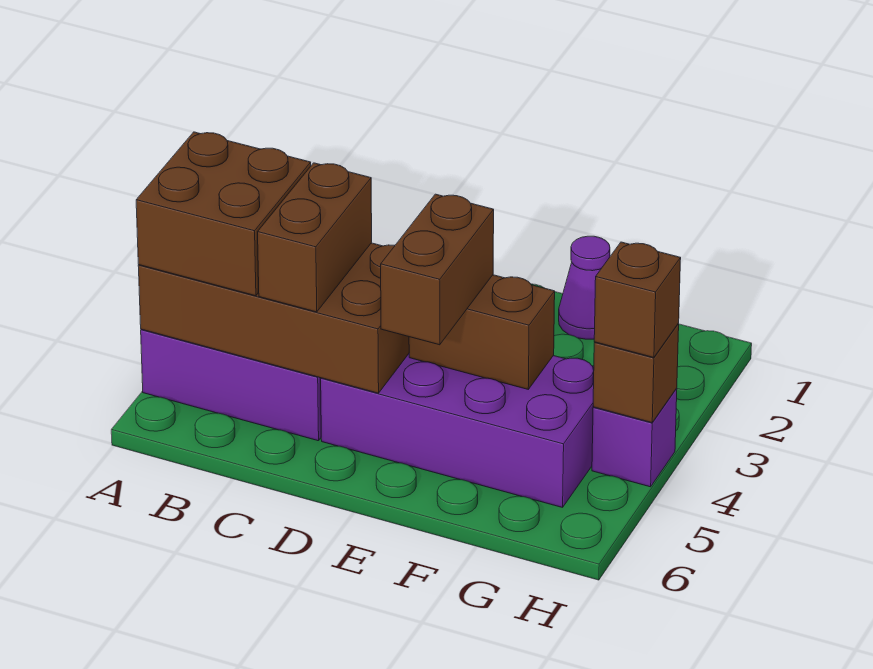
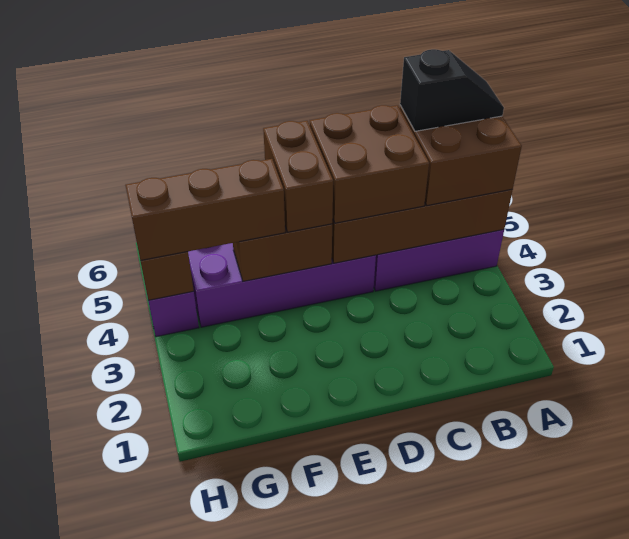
none -> black 1x2 slope [400,49,504,131]
brown 1x2 brick [258,163,372,312] -> brown 2x2 brick [310,105,429,223]
purple 1x1 cone [559,236,610,339] -> none
brown 1x1 brick [594,242,681,357] -> brown 1x3 brick [125,159,285,261]

